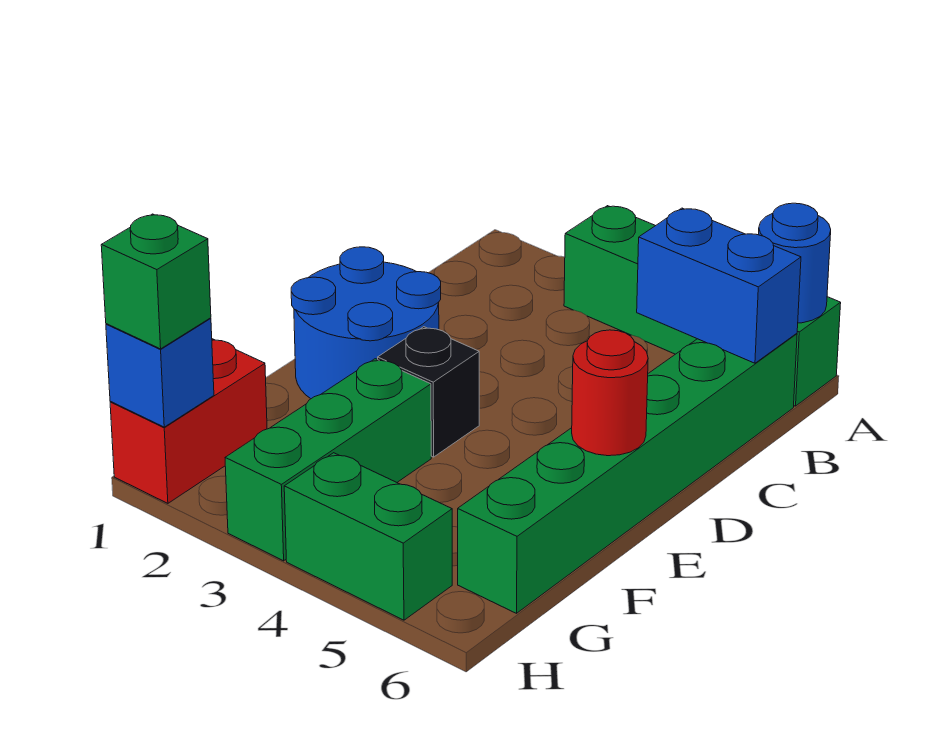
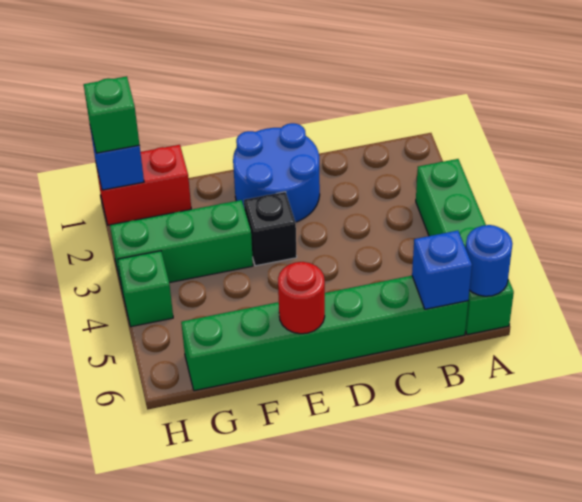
blue 1x2 brick [637,208,801,363] -> blue 1x1 brick [412,231,472,309]
green 1x2 brick [284,453,452,620] -> green 1x1 brick [118,251,173,327]

